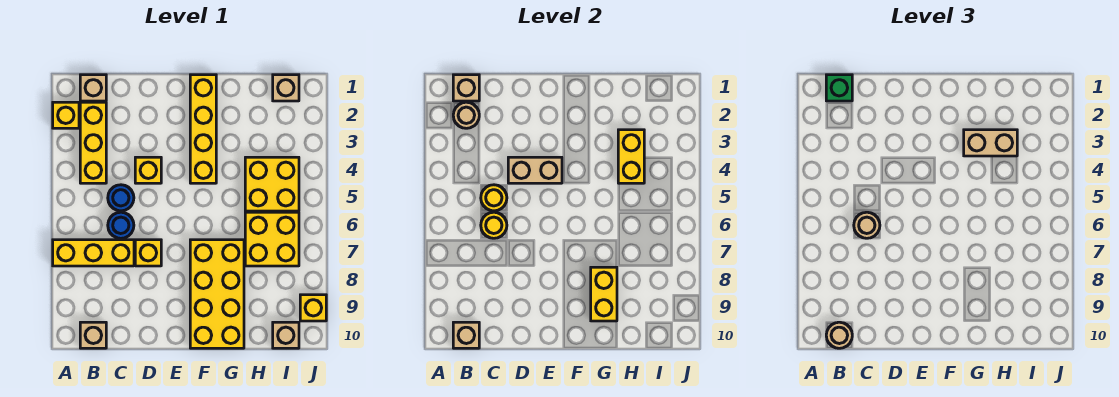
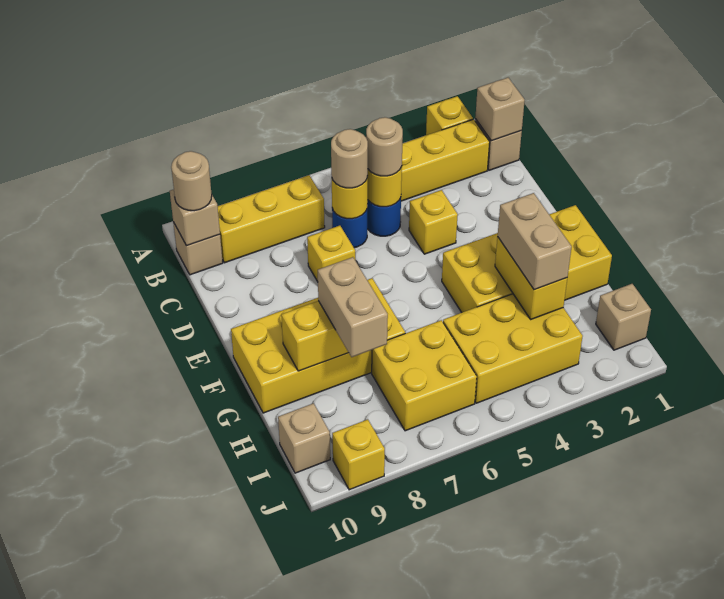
yellow 1x3 brick [53,240,134,266] -> yellow 1x3 brick turned to [218,175,325,263]
green 1x1 brick [826,75,852,101] -> none
tan 1x1 round brick [453,102,479,128] -> tan 1x1 round brick moved to [366,117,403,176]
tan 1x2 brick [508,157,562,183] -> tan 1x2 brick moved to [318,257,388,357]
yellow 1x4 brick [190,75,216,183] -> yellow 2x4 brick [442,205,612,312]
yellow 1x2 brick [618,130,644,183] -> yellow 1x2 brick turned to [495,237,567,319]
yellow 2x2 brick [245,157,299,211] -> yellow 2x3 brick [443,294,583,403]

